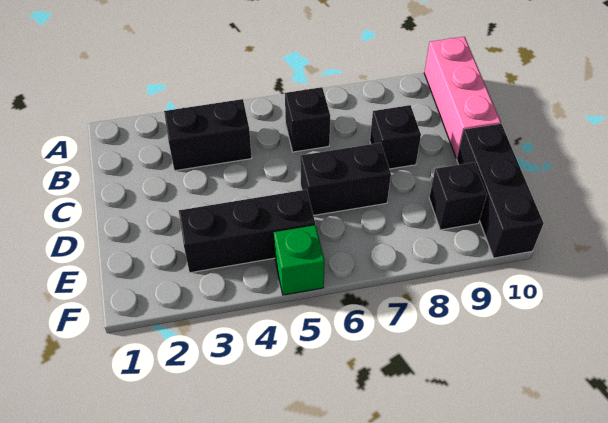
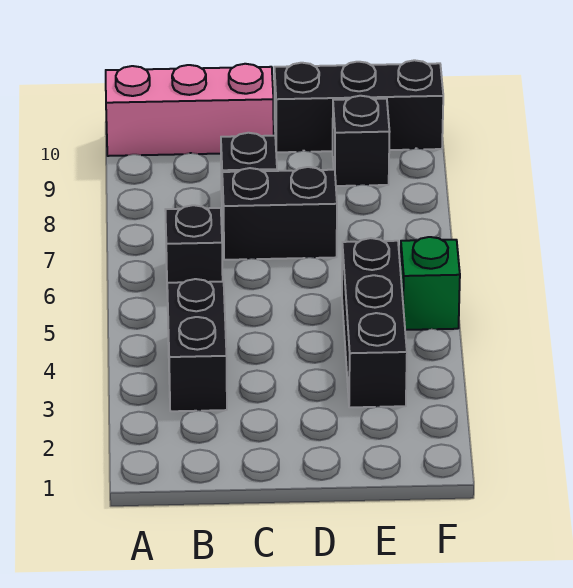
black 1x2 brick [300,143,391,216] -> black 1x2 brick turned to [222,167,337,260]

